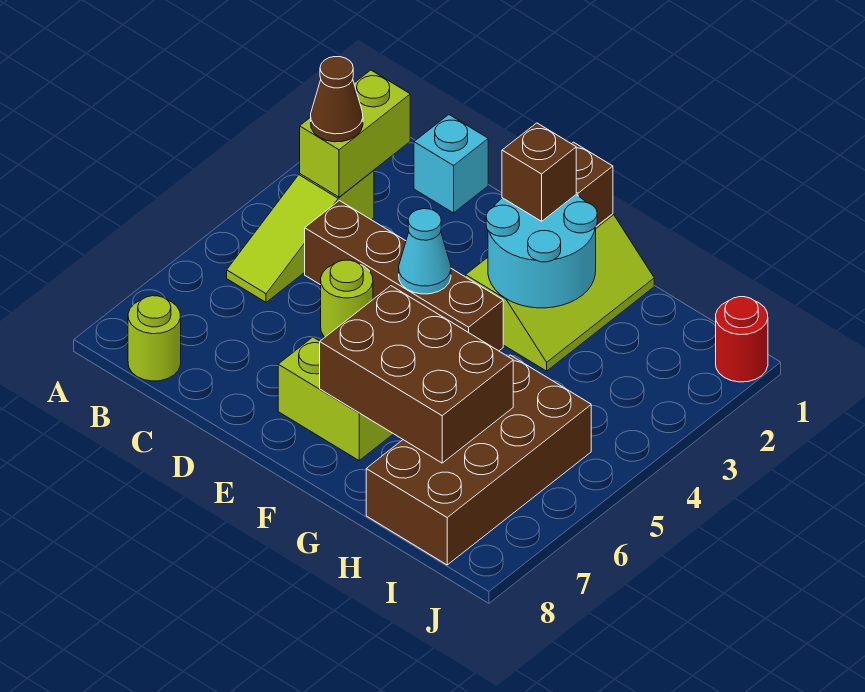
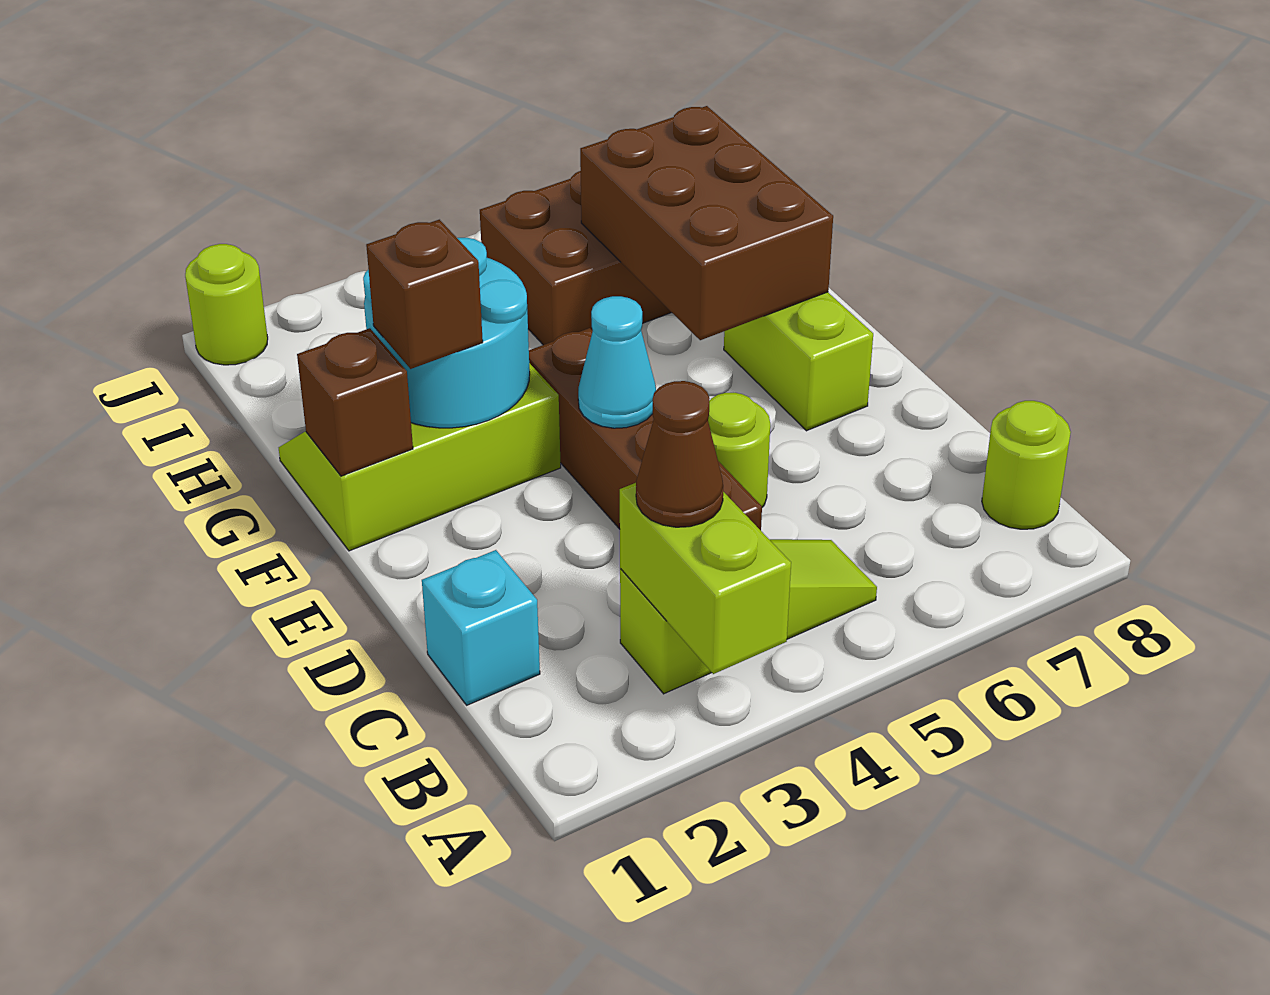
lime 1x2 brick [300,70,410,197] -> lime 1x2 brick turned to [620,483,791,674]
red 1x1 round brick [716,297,768,382] -> lime 1x1 round brick [185,244,268,365]

